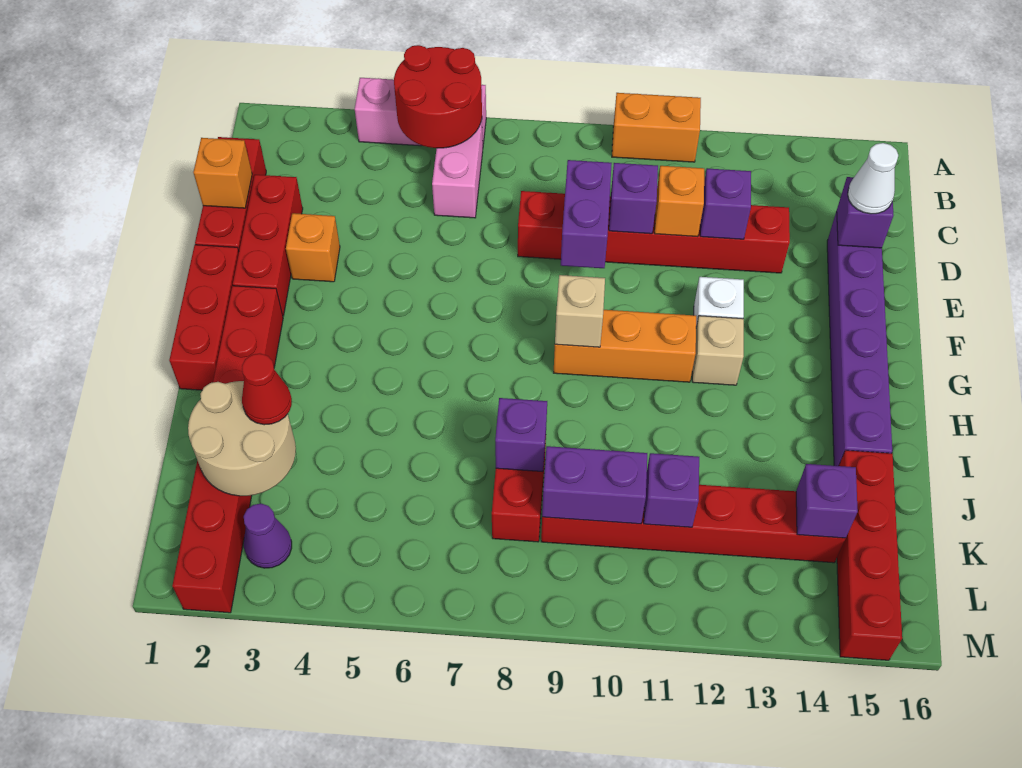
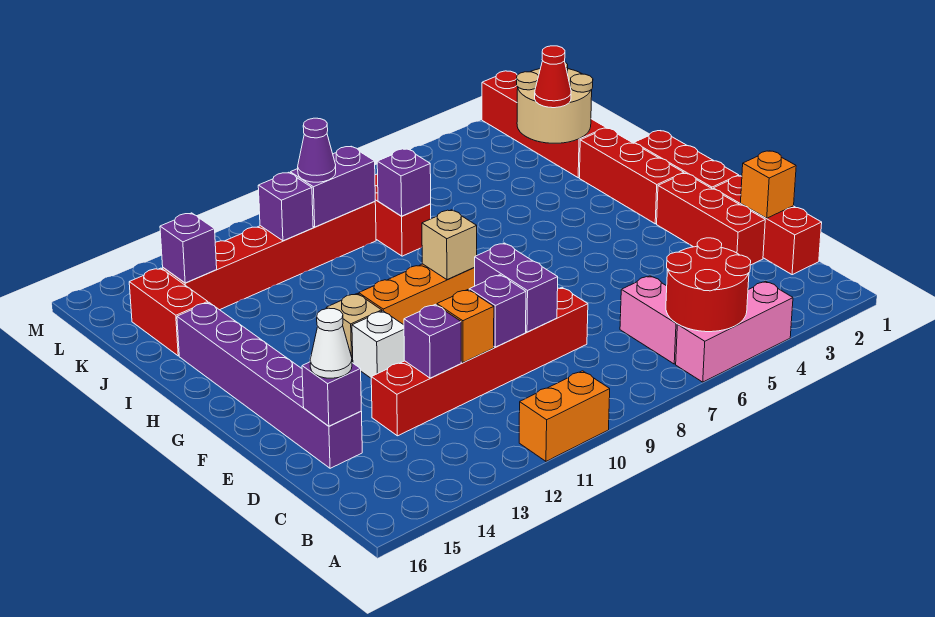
orange 1x1 brick [286,213,340,282] -> none
red 1x4 brick [837,450,902,660] -> red 1x2 brick [129,268,208,356]
purple 1x1 cone [244,504,292,568] -> purple 1x1 cone moved to [298,118,336,182]

